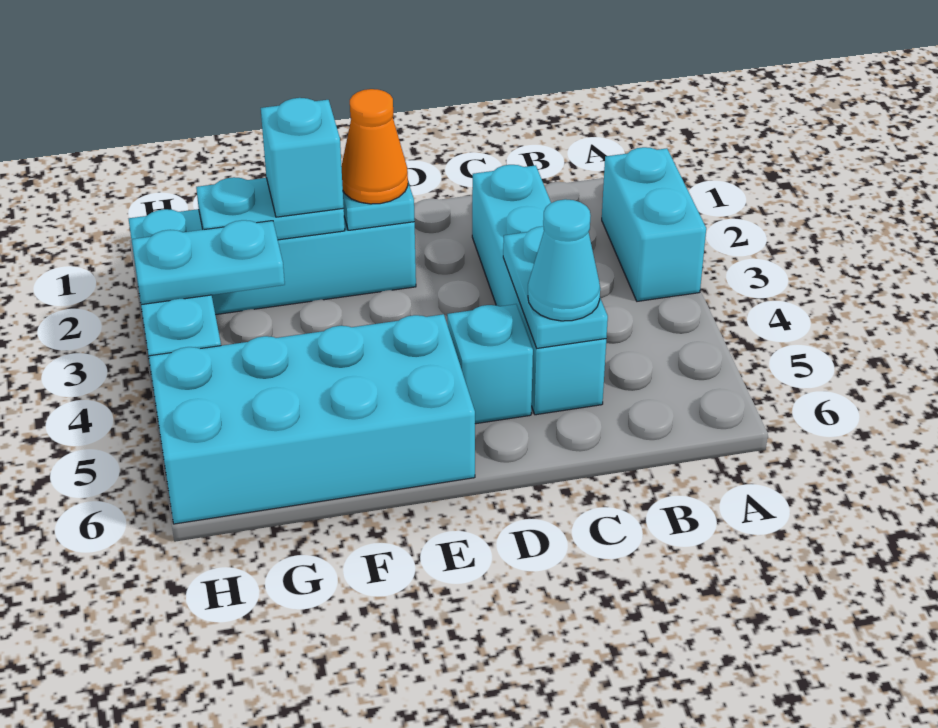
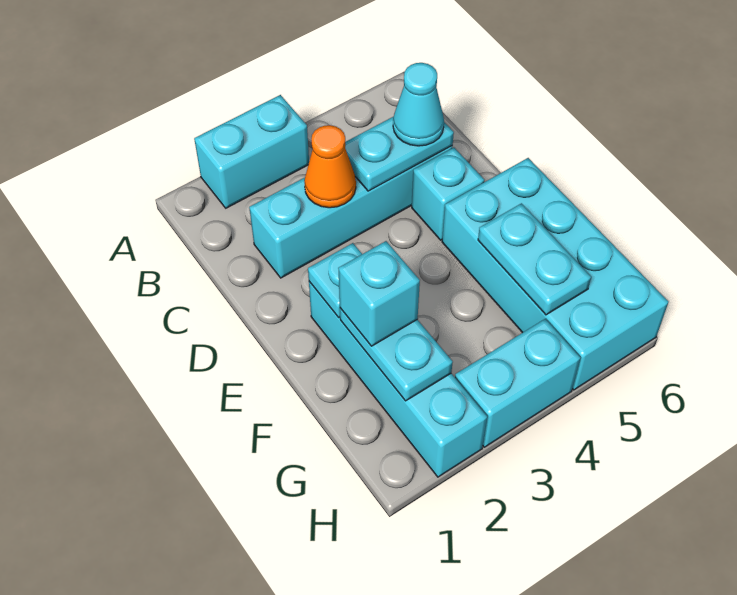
orange 1x1 cone [341,89,408,204] -> orange 1x1 cone moved to [304,125,356,208]
cyan 1x2 plate [132,220,285,305] -> cyan 1x2 plate moved to [478,203,591,315]

